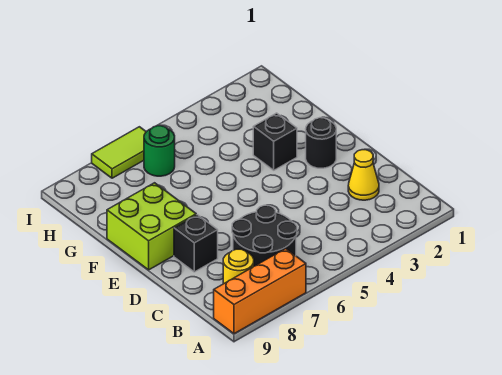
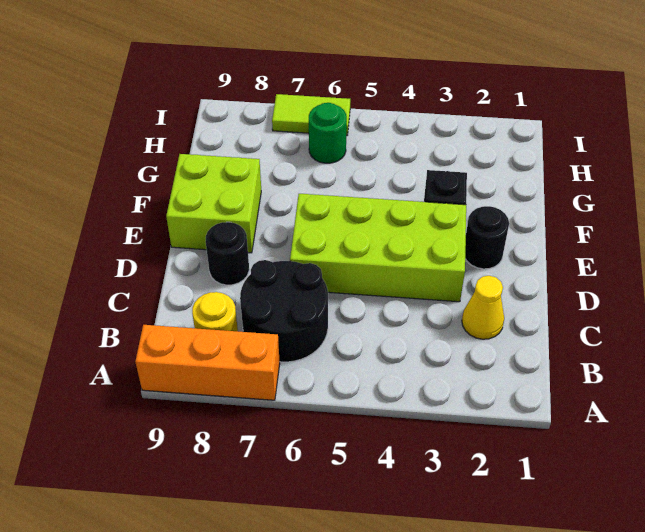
none -> lime 2x4 brick [290,194,466,302]
black 1x1 brick [174,215,218,272] -> black 1x1 round brick [206,222,249,285]

